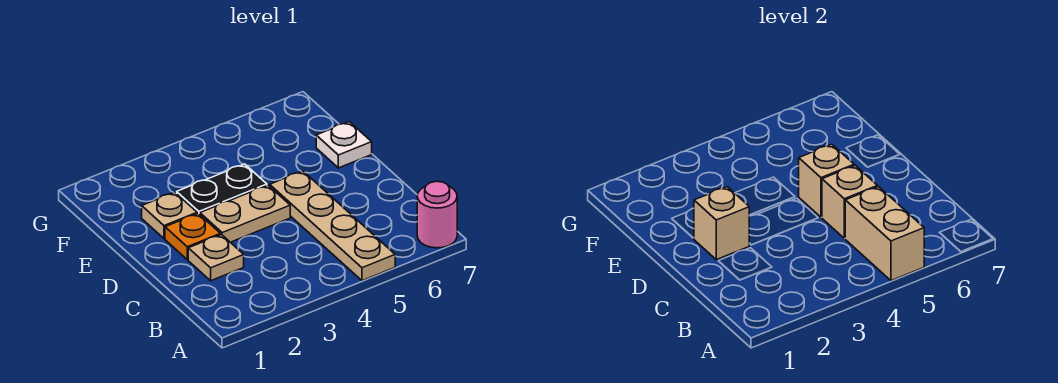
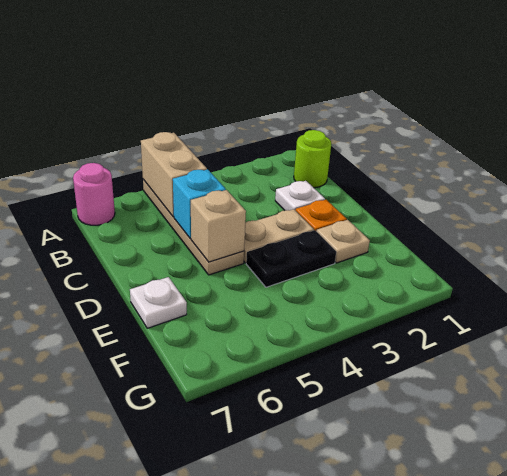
none -> lime 1x1 round brick [294,130,331,188]
tan 1x1 plate [188,235,244,281] -> white 1x1 plate [275,181,325,210]
tan 1x1 brick [822,166,878,238] -> cyan 1x1 brick [173,169,226,239]
tan 1x1 brick [694,187,749,260] -> none

